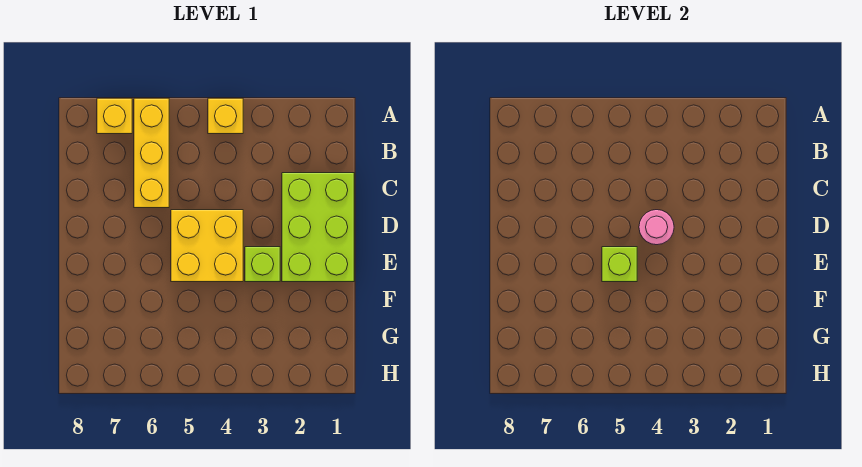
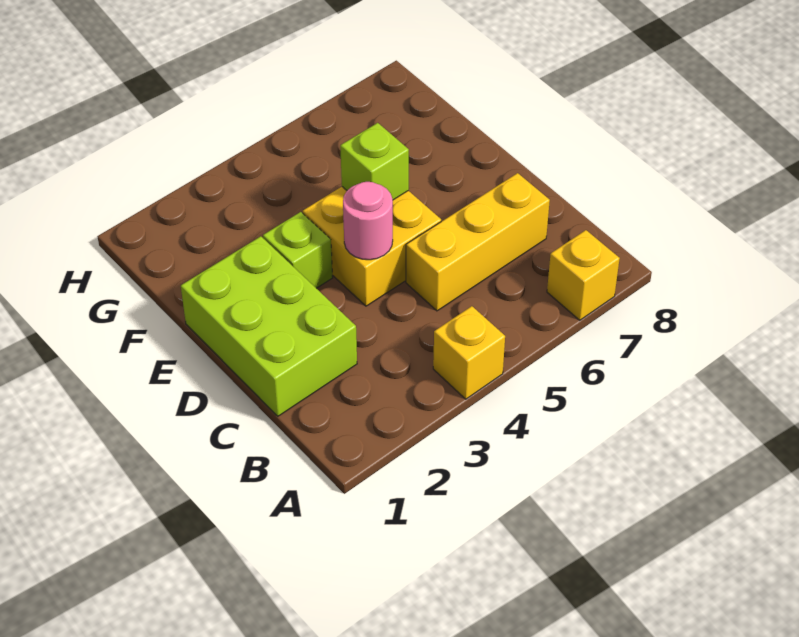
yellow 1x3 brick [134,98,169,208] -> yellow 1x3 brick turned to [406,173,550,311]

